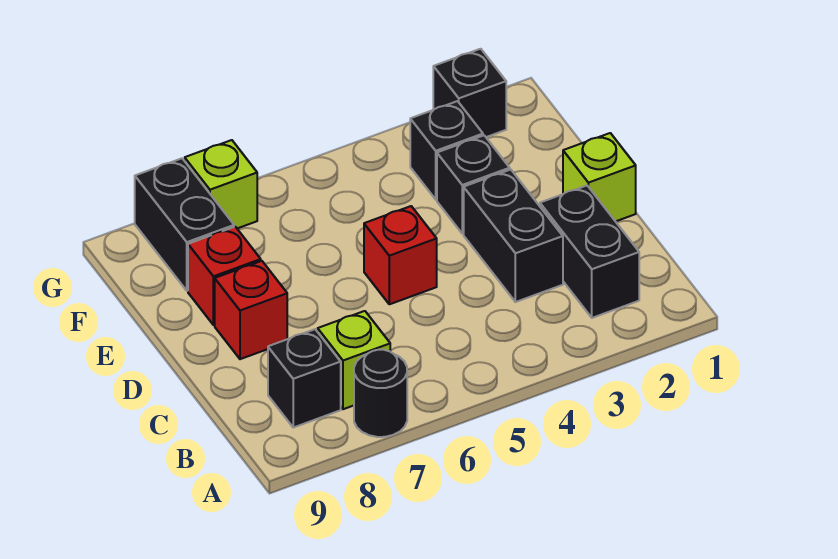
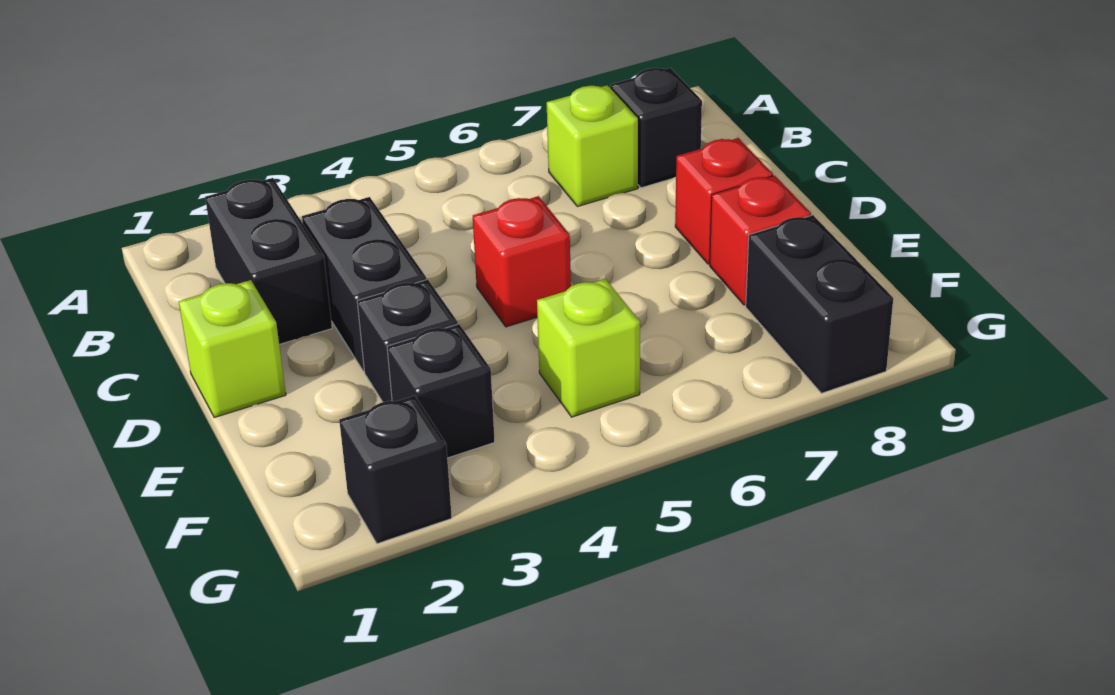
black 1x1 round brick [354,350,407,437] -> none
lime 1x1 brick [185,140,257,228] -> lime 1x1 brick moved to [537,279,640,417]

